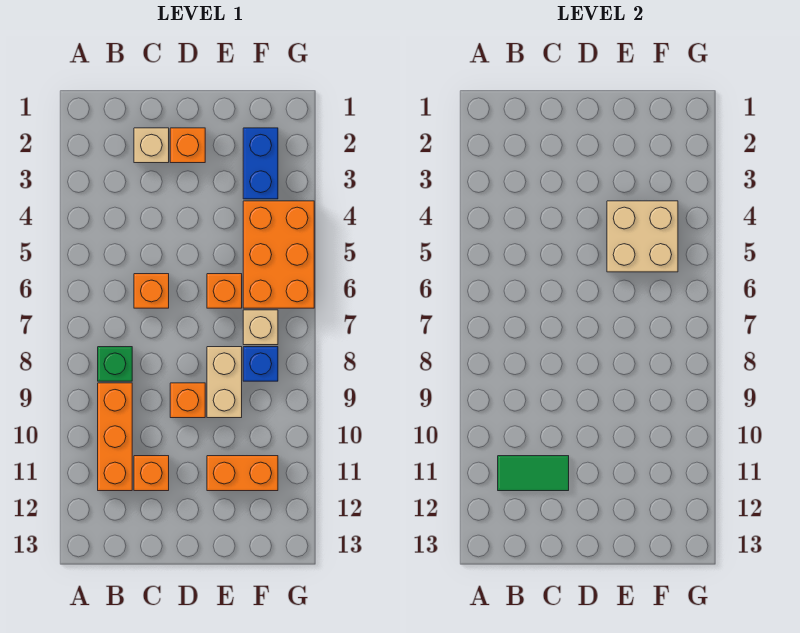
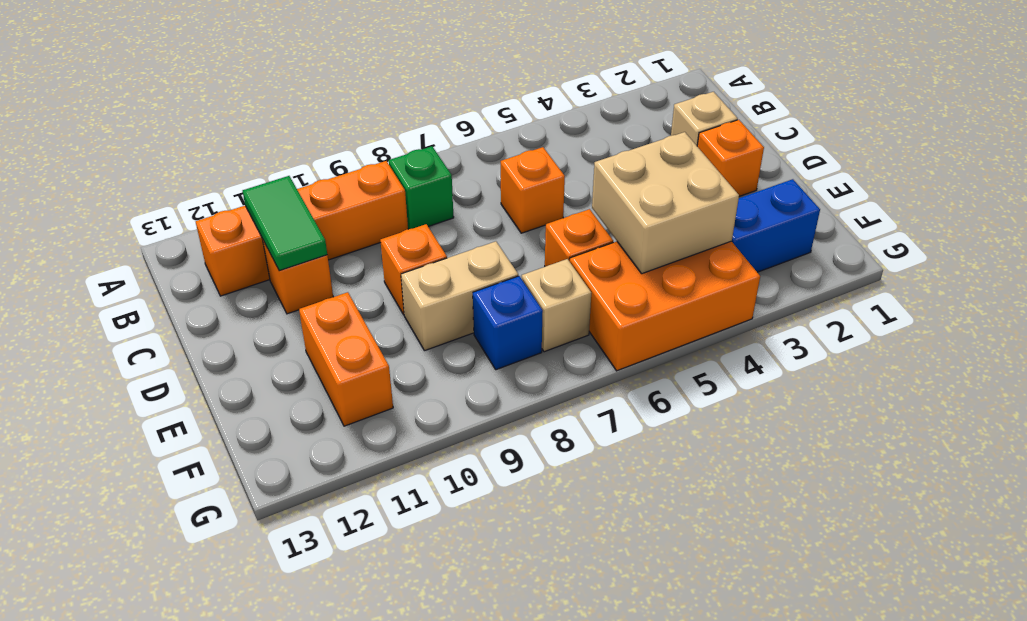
orange 1x3 brick [98,383,132,491] -> orange 1x4 brick [196,161,408,296]

